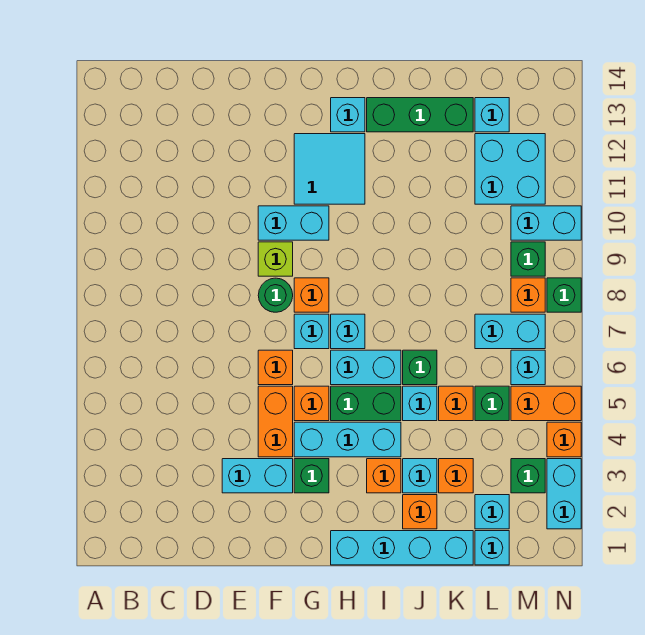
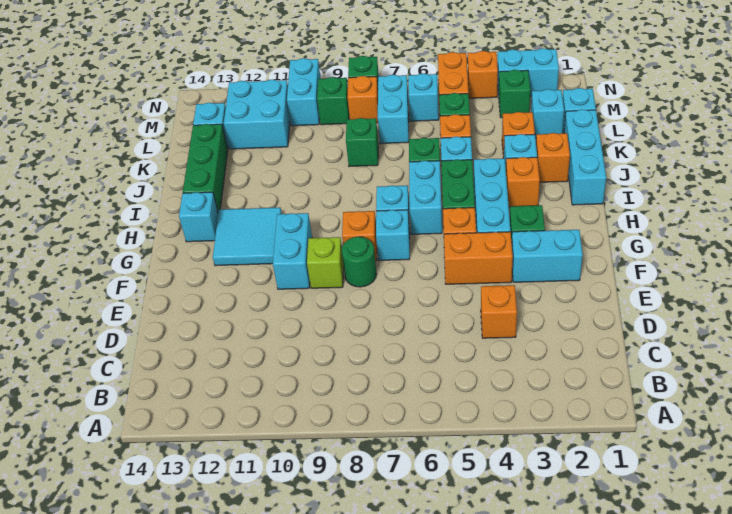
cyan 1x2 brick [222,459,293,493] -> cyan 1x2 brick turned to [512,230,583,282]
orange 1x1 brick [258,350,293,385] -> orange 1x1 brick moved to [481,285,517,338]
cyan 1x4 brick [331,531,473,565] -> cyan 1x3 brick [564,109,606,205]
none -> green 1x1 brick [346,118,378,166]

